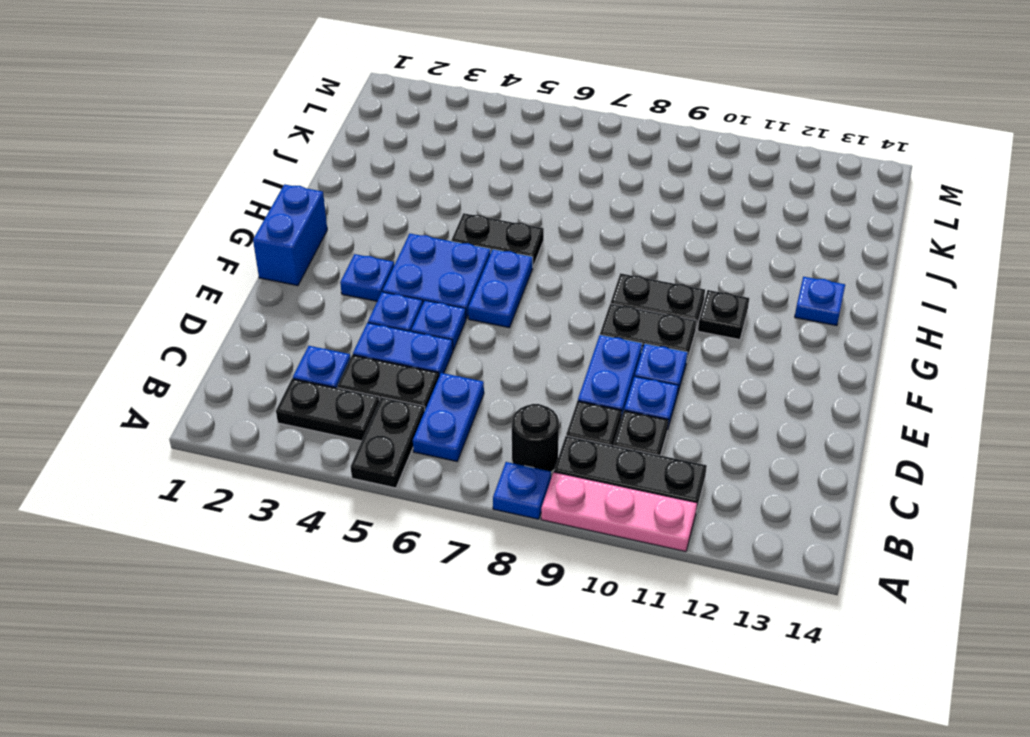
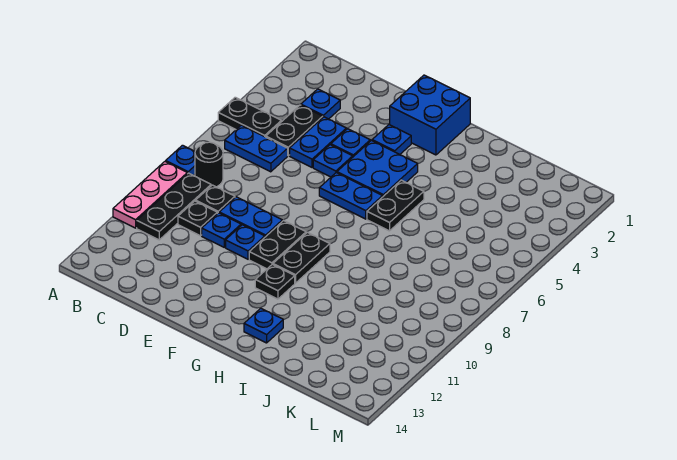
black 1x2 plate [276,378,380,441] -> none
blue 1x2 brick [253,184,327,286] -> blue 2x2 brick [390,75,470,155]

